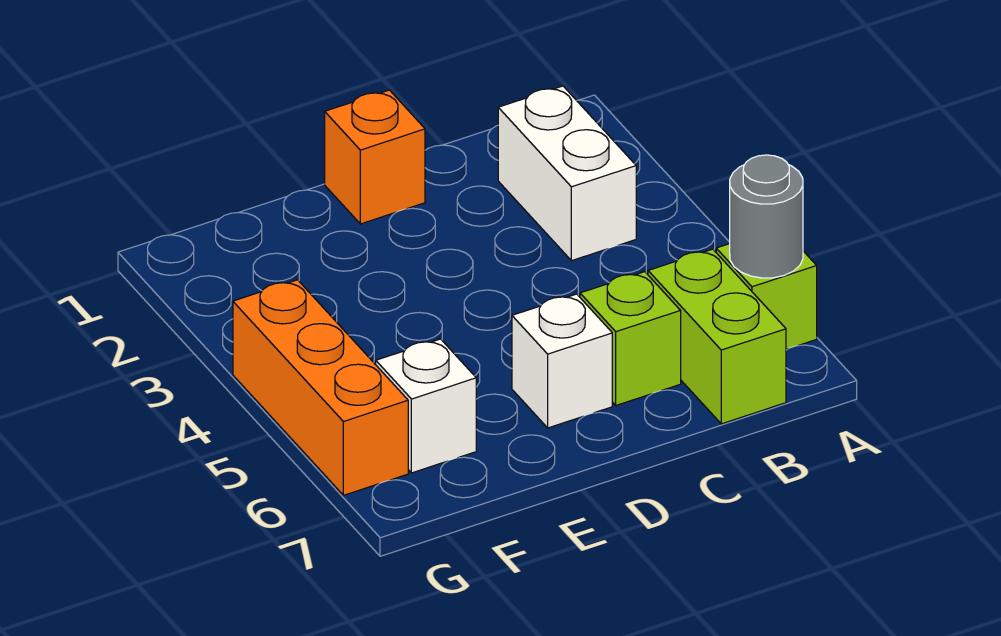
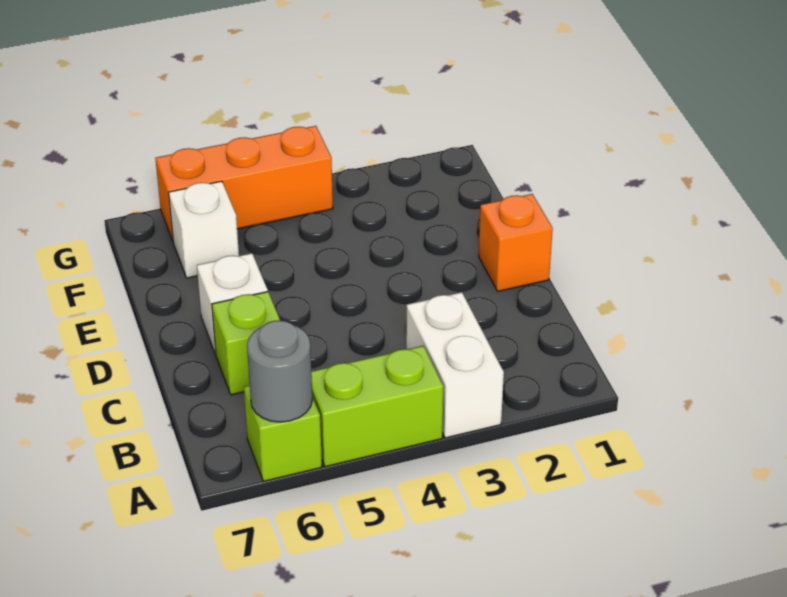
white 1x2 brick [498,86,636,261] -> white 1x2 brick turned to [406,292,504,438]
lime 1x2 brick [648,249,786,424] -> lime 1x2 brick moved to [311,346,443,467]

